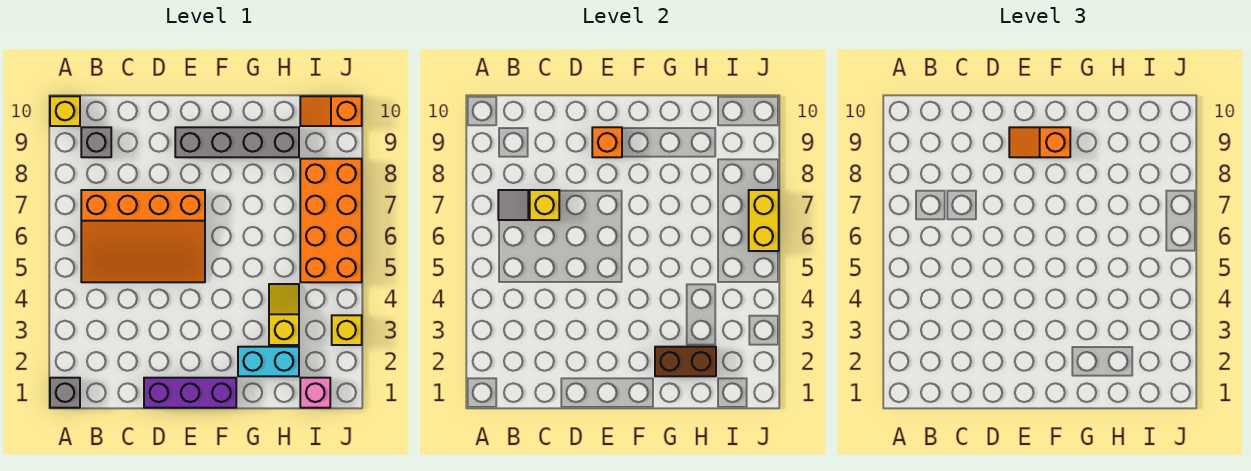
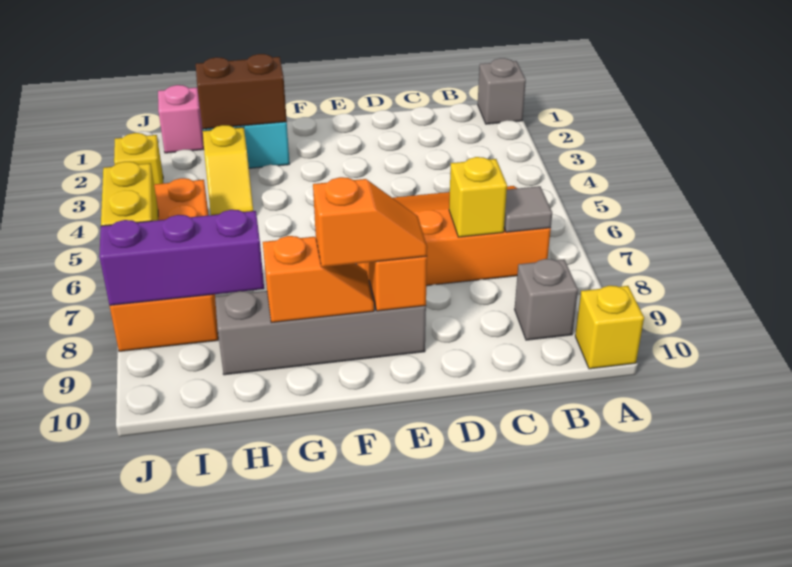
purple 1x3 brick [144,378,236,408] -> purple 1x3 brick moved to [99,210,264,305]
orange 1x2 slope [300,96,362,126] -> orange 1x2 slope moved to [263,236,374,323]

